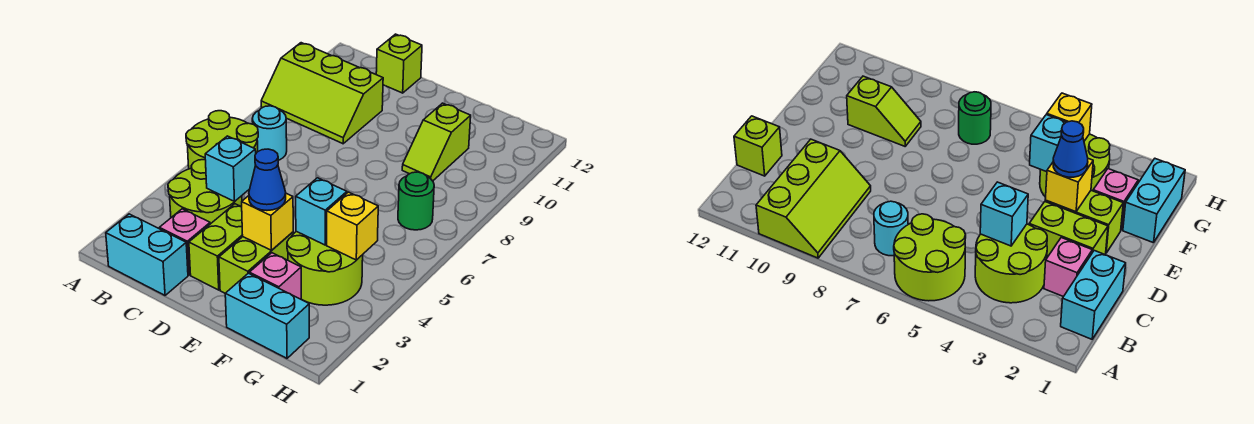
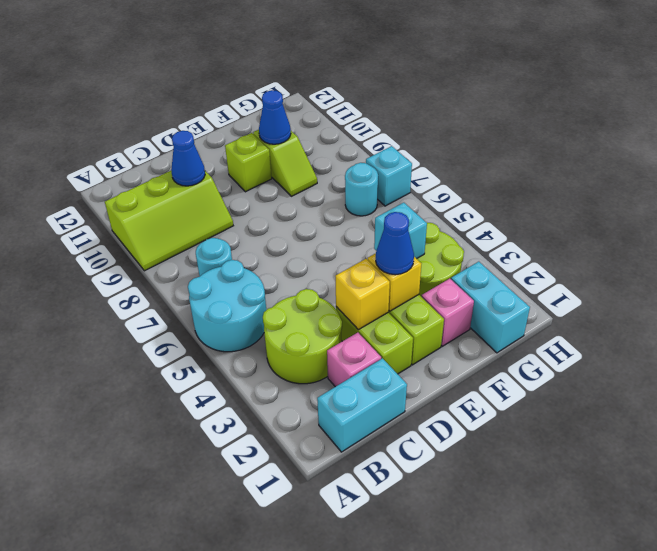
lime 2x2 round brick [186,111,258,169] -> cyan 2x2 round brick [188,260,266,352]
cyan 1x1 brick [205,136,256,201] -> cyan 1x1 brick moved to [366,146,412,206]
none -> blue 1x1 cone [171,131,205,186]
lime 1x1 brick [376,34,422,93] -> lime 1x1 brick moved to [225,133,272,192]
cyan 1x2 brick [225,273,309,358] -> cyan 1x2 brick turned to [451,262,530,353]
none -> blue 1x1 cone [259,90,291,144]
yellow 1x1 brick [327,192,378,260] -> yellow 1x1 brick moved to [335,259,390,330]
green 1x1 round brick [398,172,434,230] -> cyan 1x1 round brick [345,163,378,216]

